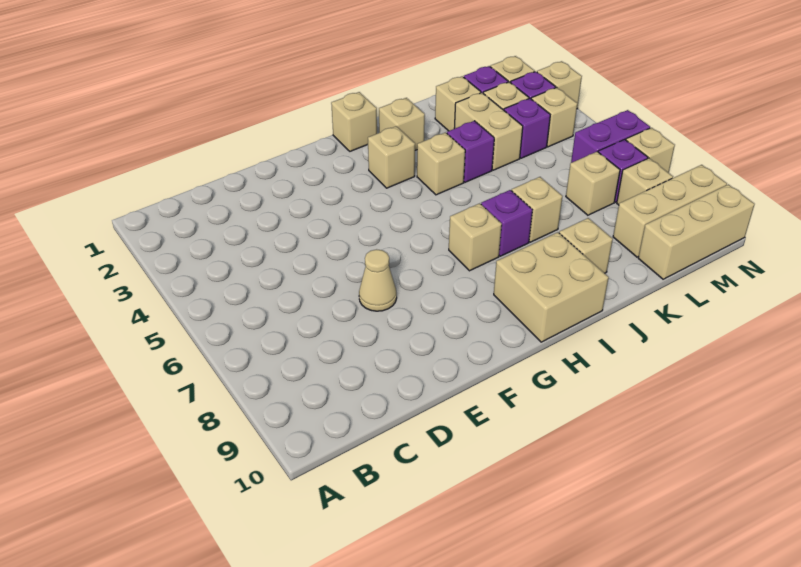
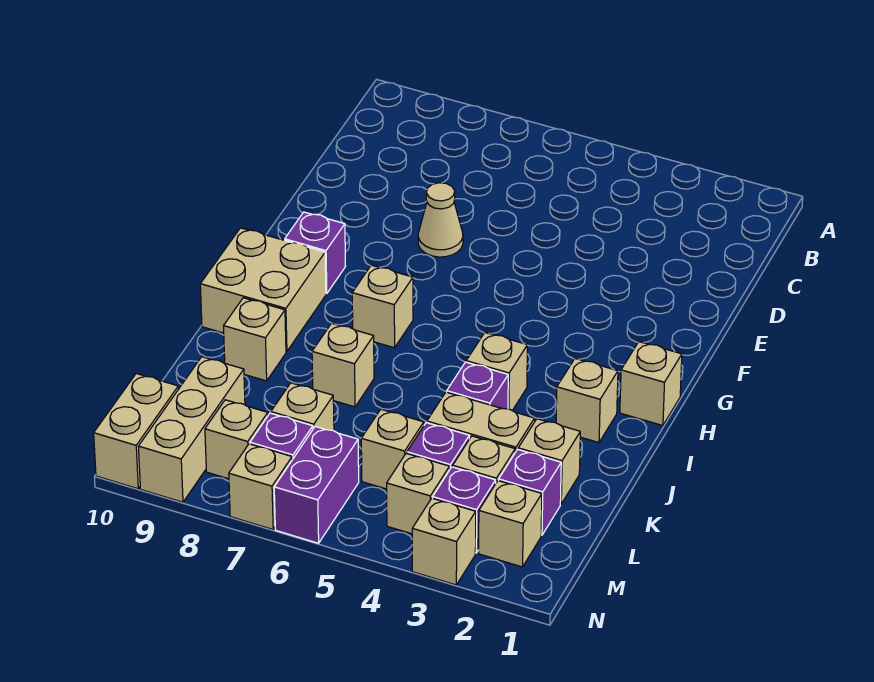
tan 1x1 brick [368,126,415,188] -> tan 1x1 brick moved to [361,409,424,489]
purple 1x1 brick [481,190,532,256] -> purple 1x1 brick moved to [285,212,346,294]
tan 1x3 brick [638,184,755,279] -> tan 1x2 brick [94,374,178,489]

